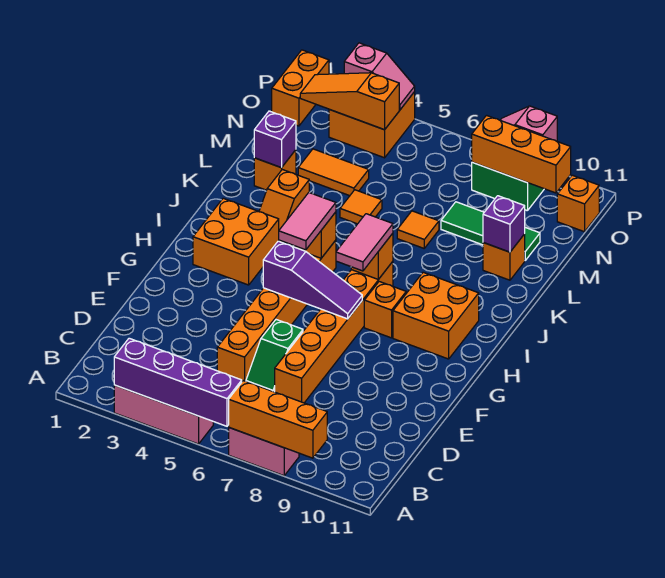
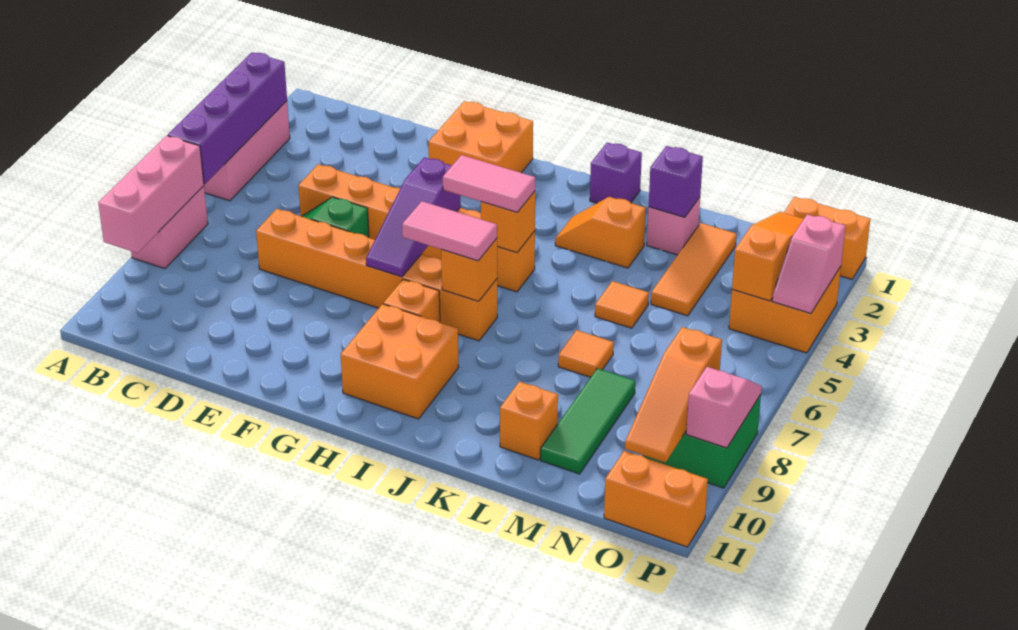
orange 1x3 brick [229,381,327,458] -> pink 1x3 brick [98,136,204,253]
orange 2x2 brick [193,198,279,285] -> orange 2x2 brick moved to [429,101,533,173]
orange 1x1 brick [254,150,296,190] -> pink 1x1 brick [647,197,700,255]
purple 1x1 brick [483,196,525,252] -> purple 1x1 brick moved to [590,142,642,203]
orange 1x2 tile [298,149,369,196] -> orange 1x3 tile [651,223,737,316]
orange 1x3 brick [472,115,571,193] -> orange 1x3 slope [625,327,722,462]
orange 1x1 brick [557,175,599,232] -> orange 1x2 brick [604,451,708,547]

